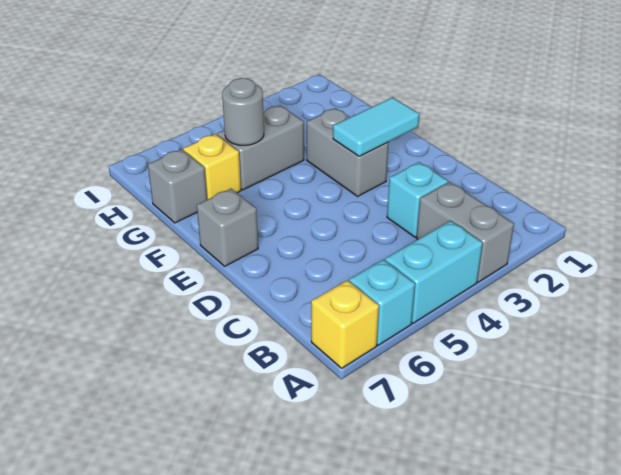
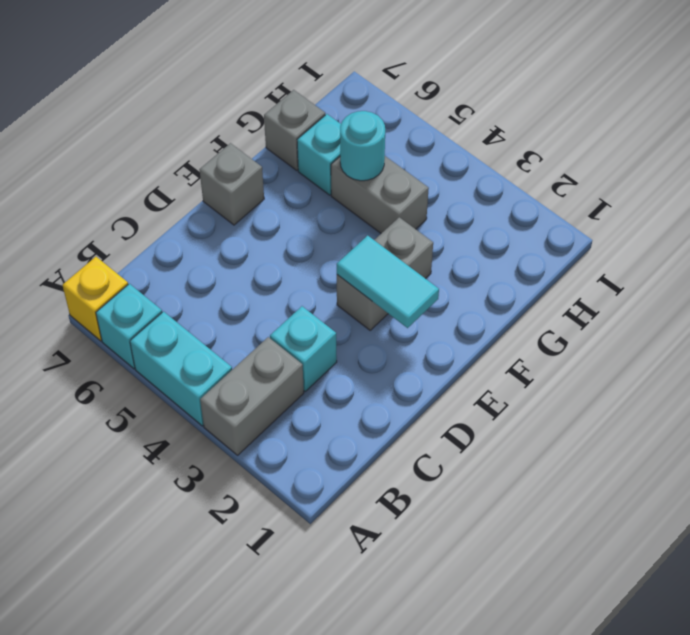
grey 1x1 round brick [222,78,264,145] -> cyan 1x1 round brick [340,111,385,181]
yellow 1x1 brick [183,134,241,200] -> cyan 1x1 brick [297,114,341,195]

